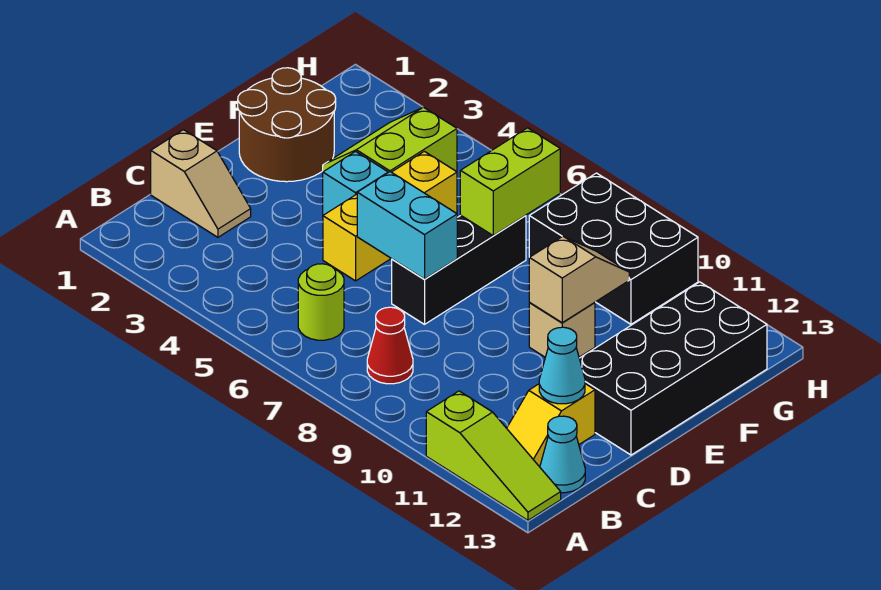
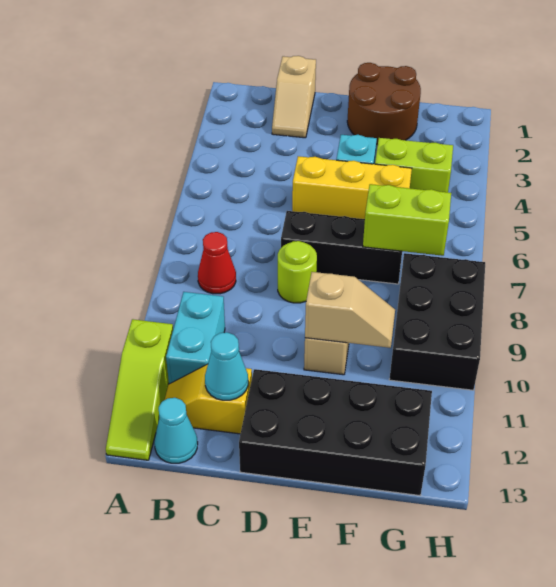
lime 1x1 round brick [298,264,344,340] -> lime 1x1 round brick moved to [278,241,317,303]
cyan 1x2 brick [357,172,457,279] -> cyan 1x2 brick moved to [166,292,225,384]

